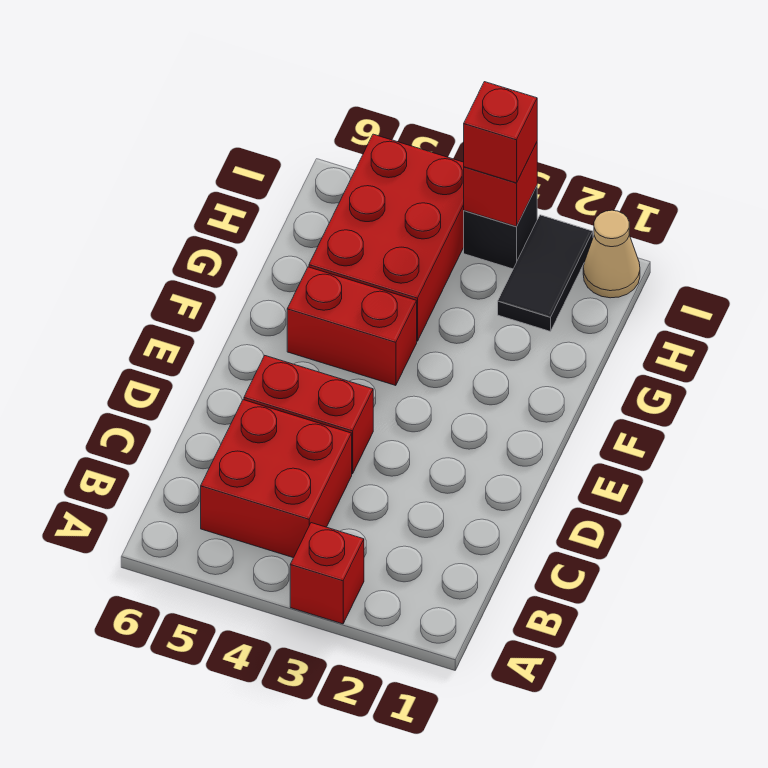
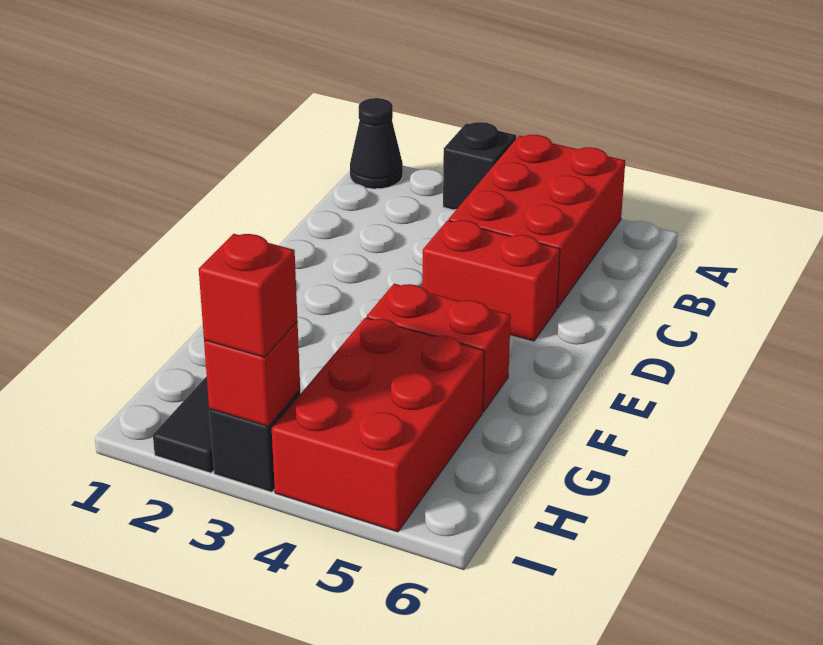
none -> black 1x1 cone [350,98,403,189]
red 1x1 brick [290,523,364,624] -> black 1x1 brick [443,122,516,209]
red 2x2 brick [201,400,352,558] -> red 2x3 brick [449,135,625,308]
tan 1x1 cone [583,210,640,298] -> none

